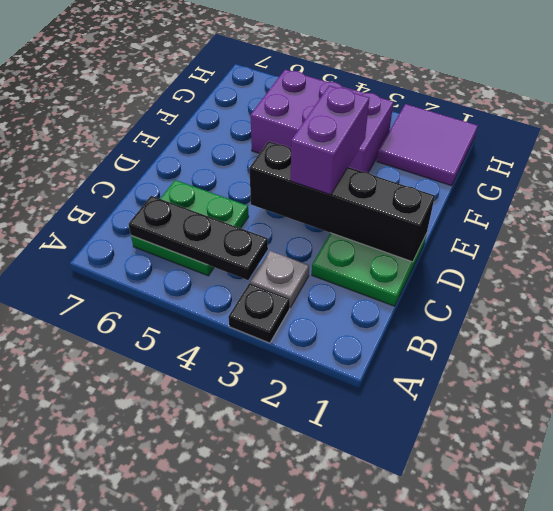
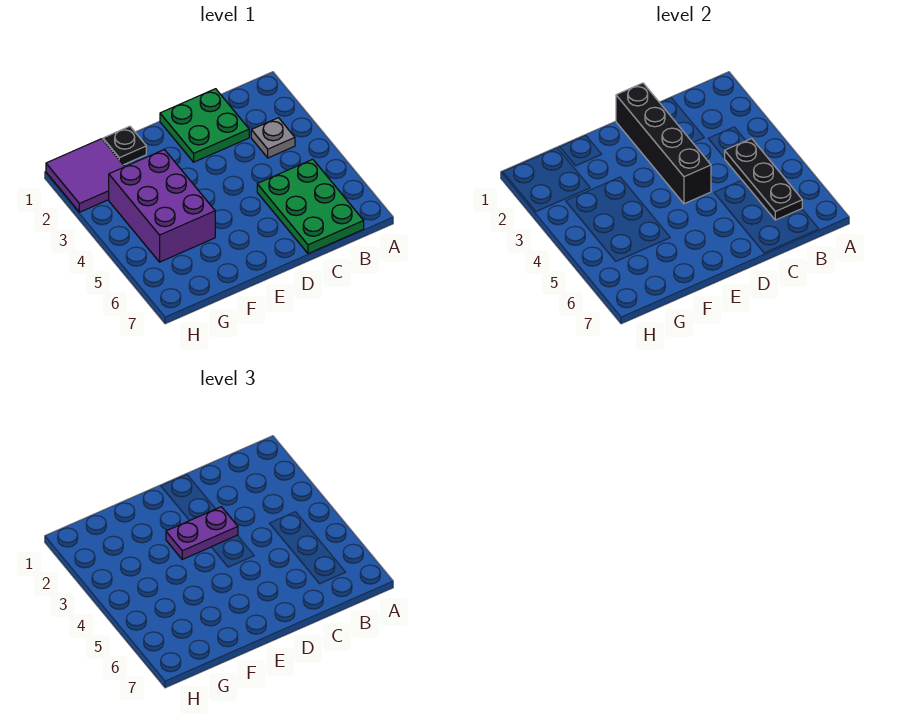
black 1x1 plate [228,283,290,343] -> black 1x1 plate moved to [103,126,146,165]
green 2x2 plate [131,180,249,276] -> green 2x3 plate [257,159,364,254]
purple 1x2 brick [291,86,370,195] -> purple 1x2 plate [166,507,238,559]

